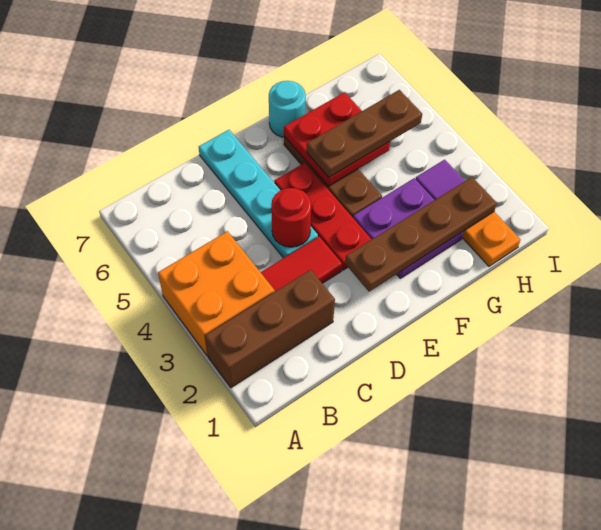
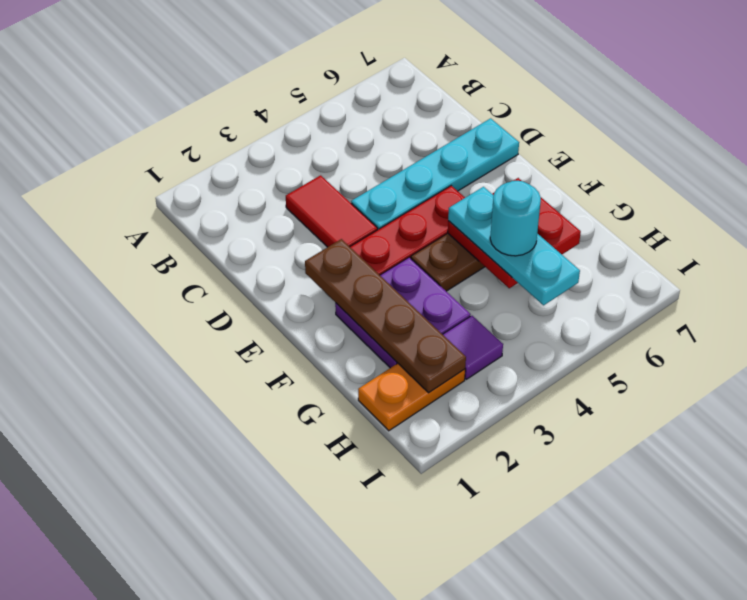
brown 1x3 brick [205,270,335,388] -> none
orange 2x2 brick [158,231,275,356] -> none
red 1x1 round brick [271,188,311,247] -> none
brown 1x3 plate [307,90,422,177] -> cyan 1x3 plate [448,187,580,305]
cyan 1x1 round brick [269,81,306,137] -> cyan 1x1 round brick moved to [490,181,541,256]

